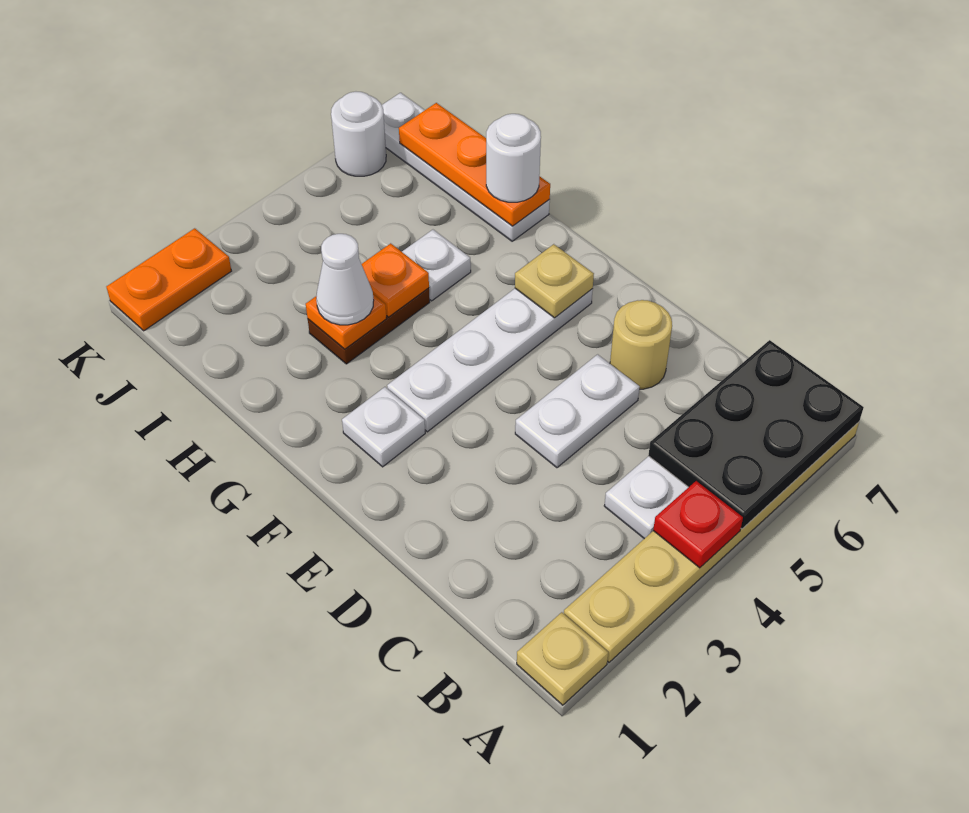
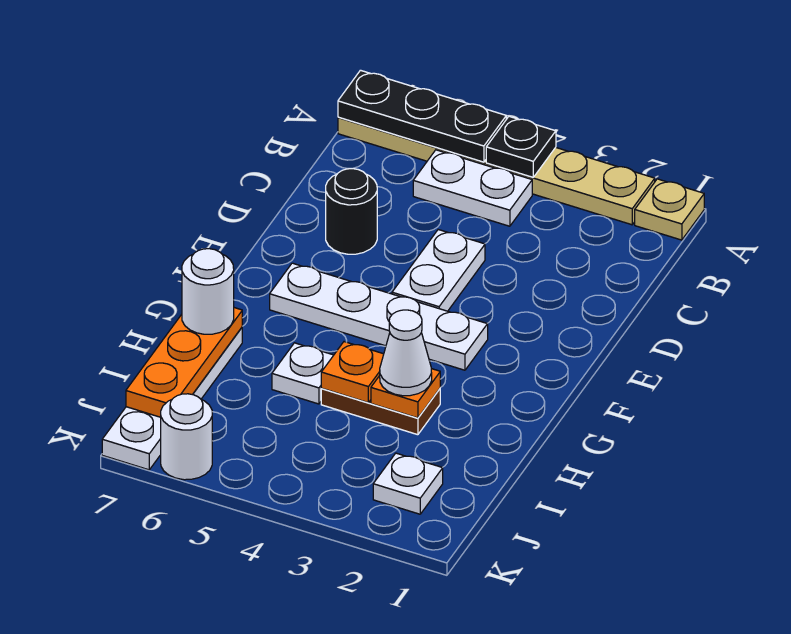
red 1x1 plate [653,481,743,568] -> black 1x1 plate [486,116,556,177]
black 2x3 plate [648,340,864,529] -> black 1x3 plate [338,70,506,162]
white 1x2 plate [515,354,640,468] -> white 1x2 plate turned to [392,230,485,311]
tan 1x1 round brick [610,300,672,389] -> black 1x1 round brick [326,169,377,254]
white 1x1 plate [342,387,425,467] -> white 1x1 plate moved to [373,453,443,514]
tan 1x1 plate [515,244,594,318] -> none
orange 1x2 plate [106,228,231,331] -> none

